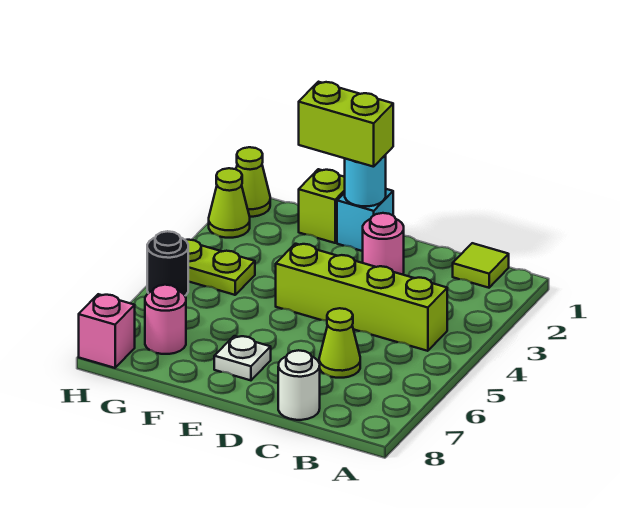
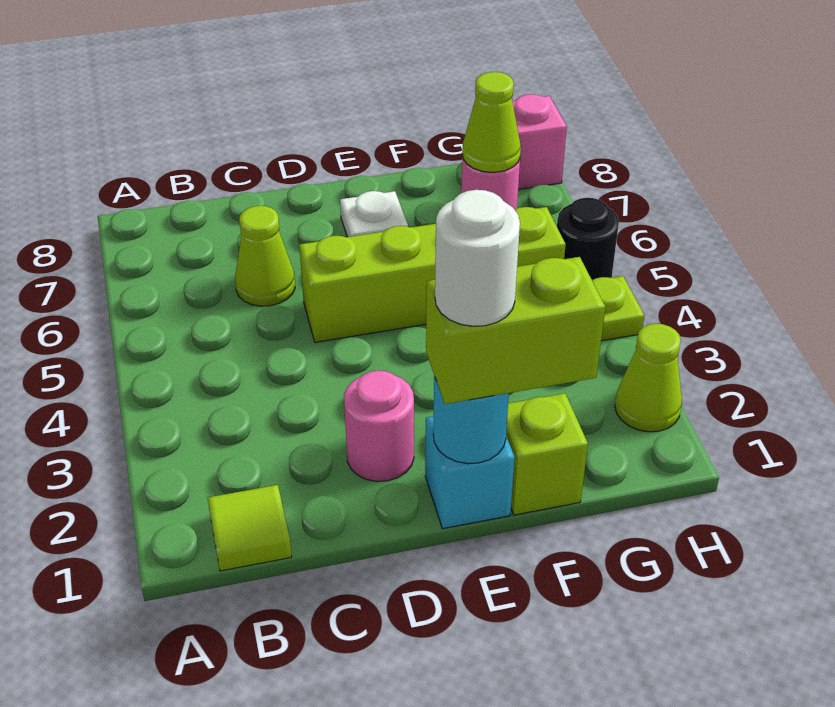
lime 1x4 brick [276,244,447,351] -> lime 1x4 brick moved to [299,207,566,342]
white 1x1 round brick [278,350,320,420] -> white 1x1 round brick moved to [435,190,520,326]
lime 1x1 cone [236,147,270,217] -> lime 1x1 cone moved to [462,72,521,172]

